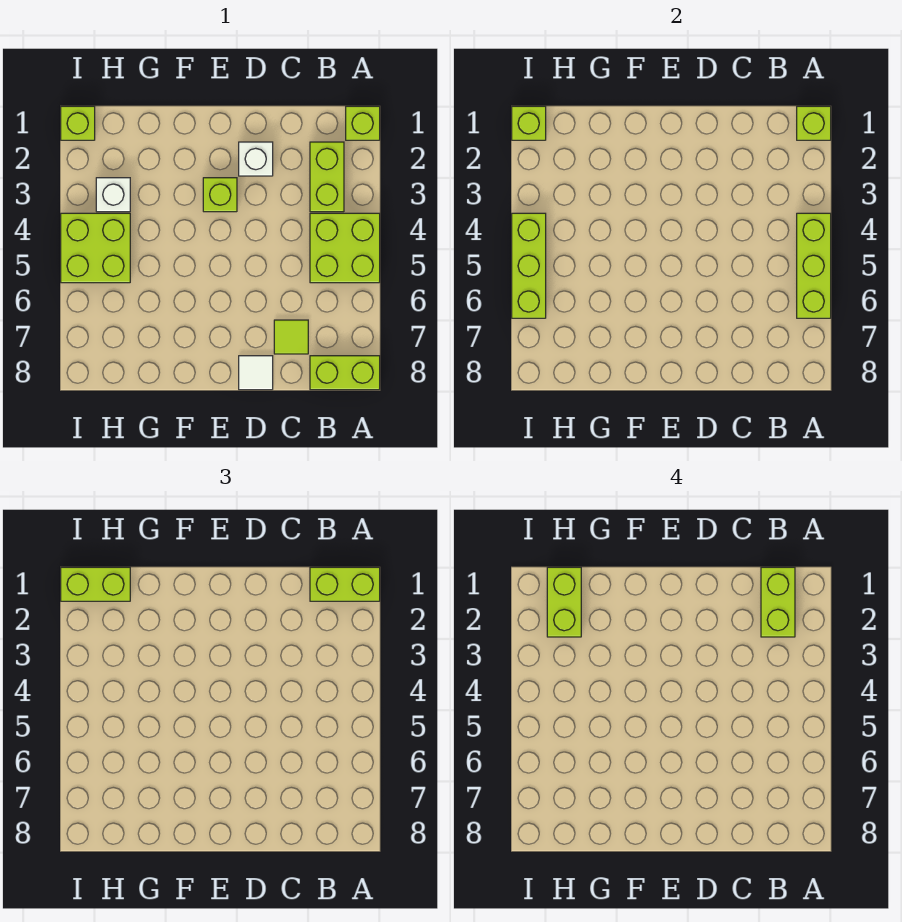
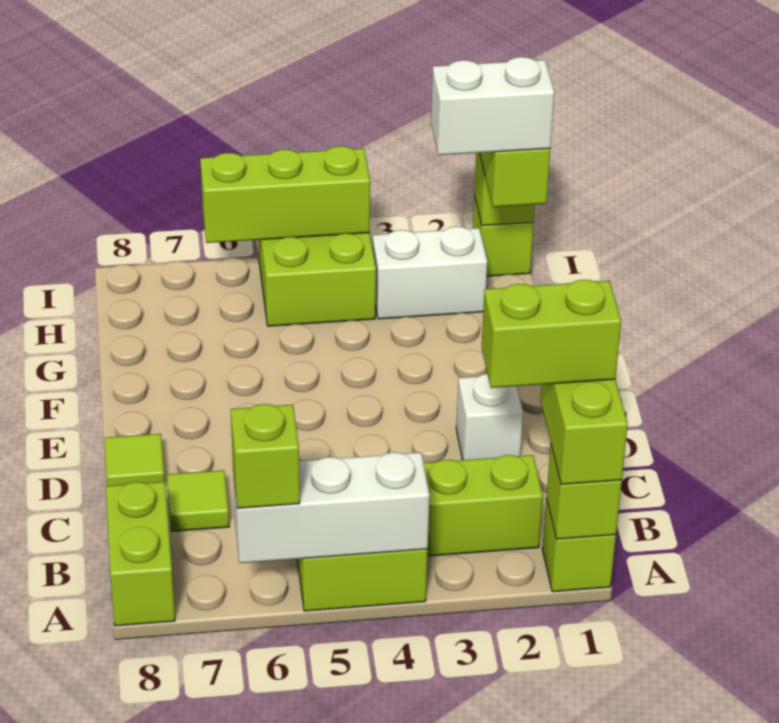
lime 1x3 brick [797,213,831,318] -> white 1x3 brick [233,452,430,563]
white 1x1 tile [239,356,273,390] -> lime 1x1 tile [105,434,165,486]
lime 1x1 brick [203,178,237,212] -> lime 1x1 brick moved to [231,404,300,508]
lime 1x2 brick [547,567,581,637] -> white 1x2 brick [431,57,555,155]
white 1x1 brick [96,178,130,212] -> white 1x2 brick [372,226,487,319]

